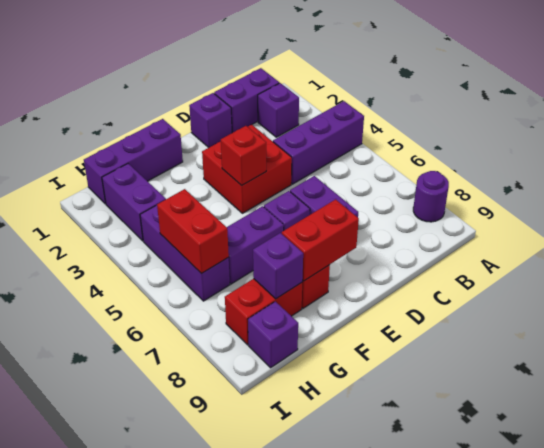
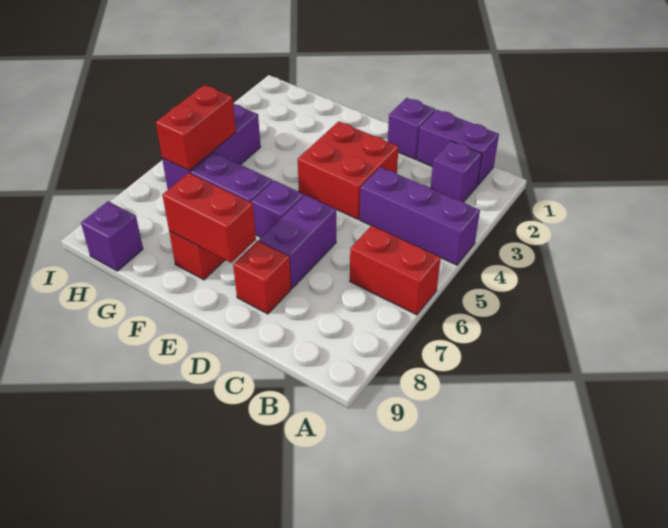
purple 1x1 round brick [413,171,449,222] -> none
red 1x1 brick [220,126,266,186] -> red 1x1 brick moved to [233,241,291,314]
purple 1x3 brick [84,119,183,204] -> none
red 1x2 brick [225,279,302,345] -> red 1x2 brick moved to [350,226,441,315]
purple 1x1 brick [253,233,303,299] -> none
purple 1x2 brick [102,164,166,241] -> none

